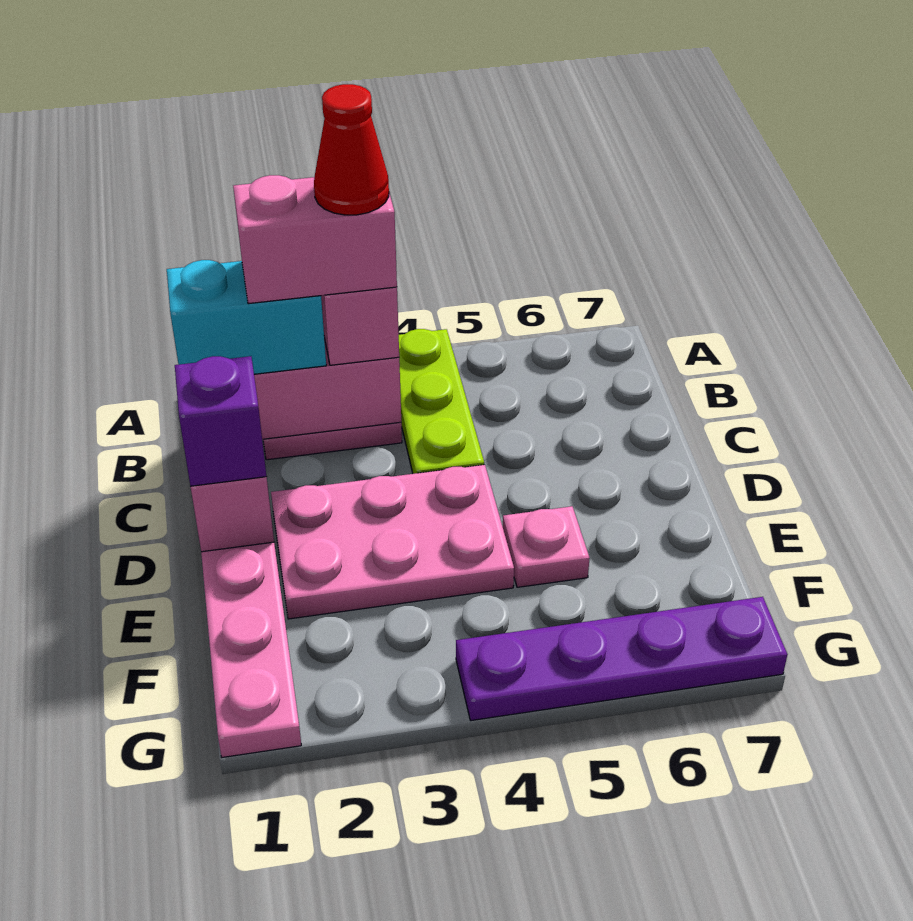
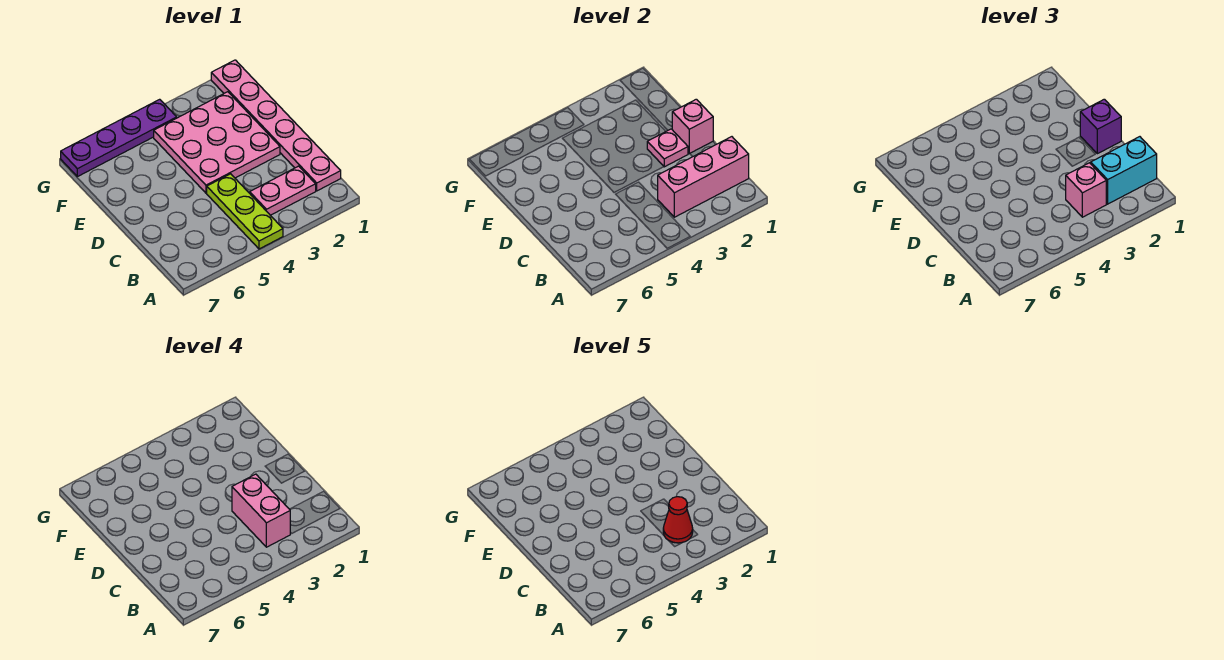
pink 1x2 brick [233,175,397,304] -> pink 1x2 brick turned to [232,474,290,547]
pink 2x3 plate [271,465,514,619] -> pink 3x3 plate [154,92,280,193]
pink 1x1 plate [503,506,590,587] -> pink 1x1 plate moved to [647,129,688,167]

